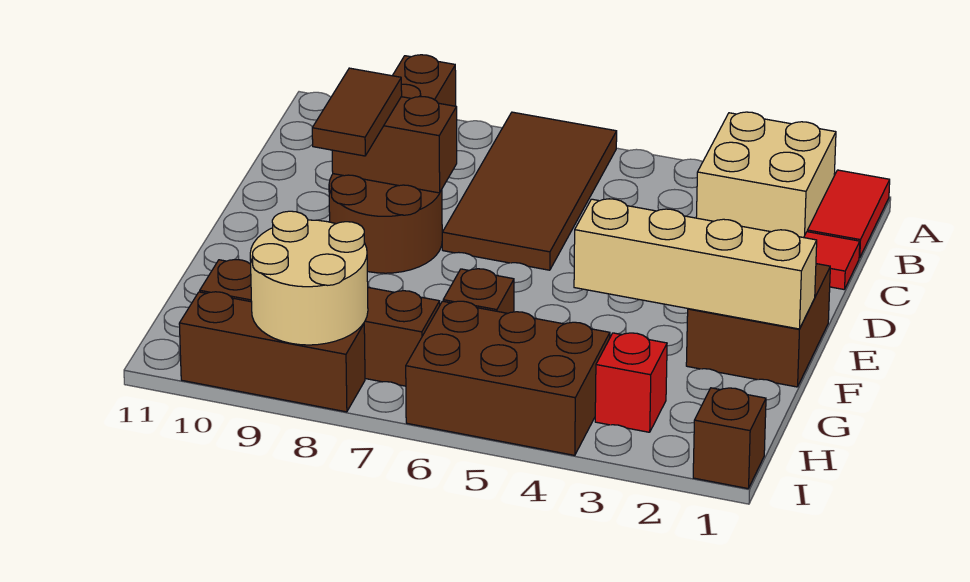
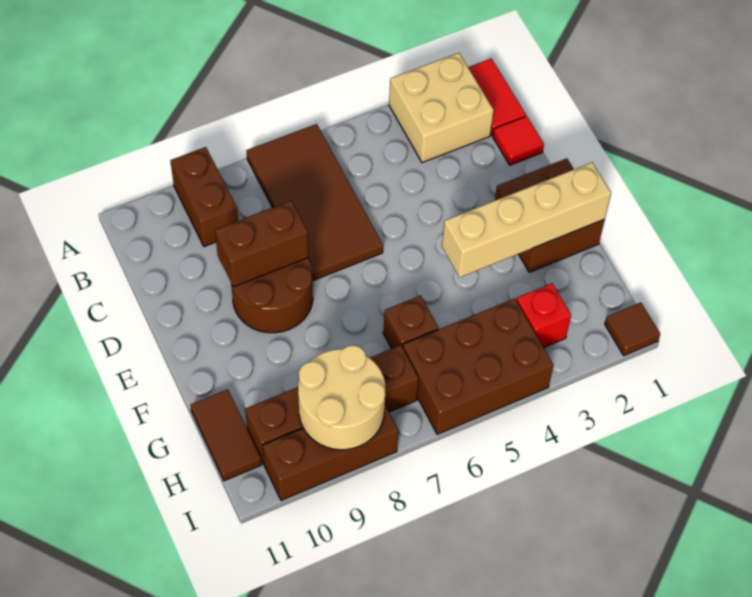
brown 1x2 tile [312,68,402,156] -> brown 1x2 tile moved to [191,389,262,481]
brown 1x1 brick [693,388,766,488] -> brown 1x1 tile [605,302,660,355]

